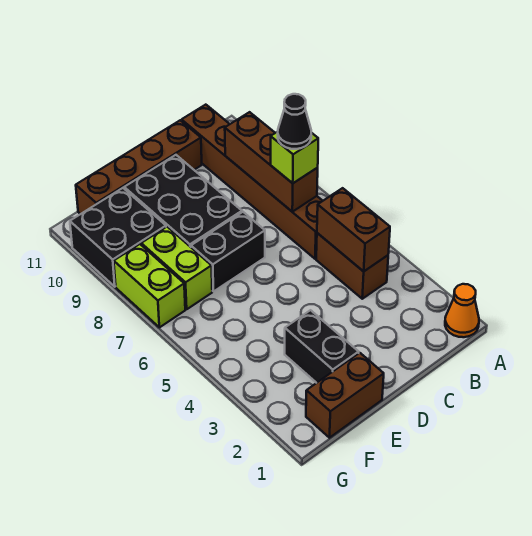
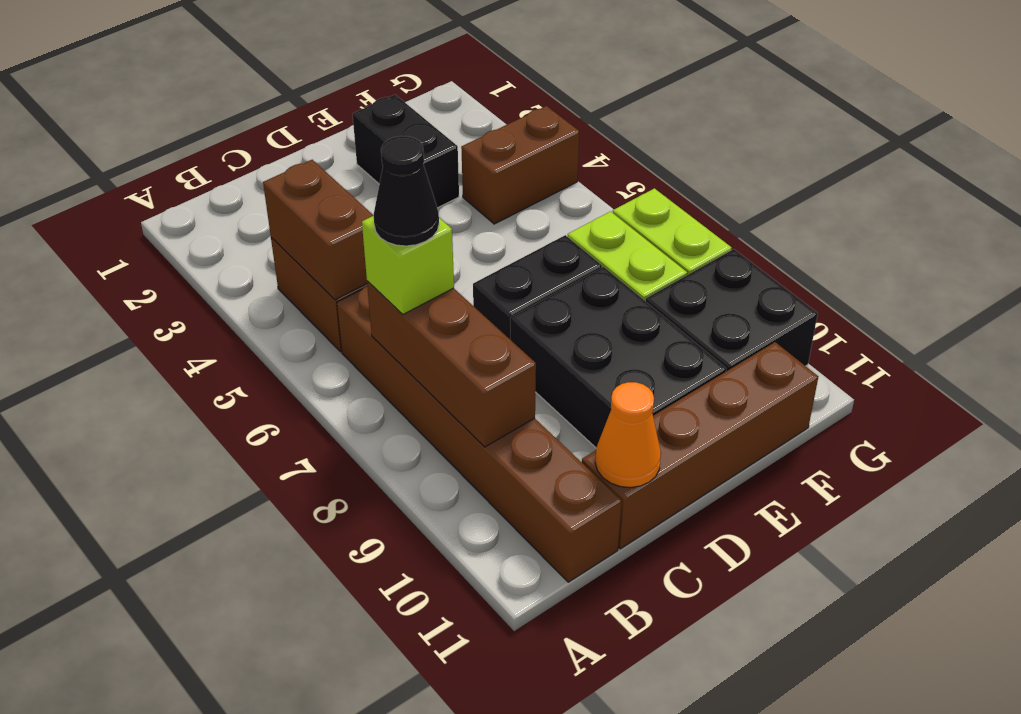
orange 1x1 cone [445,284,479,337] -> orange 1x1 cone moved to [595,382,661,488]
brown 1x2 brick [306,353,384,438] -> brown 1x2 brick moved to [461,106,579,224]

